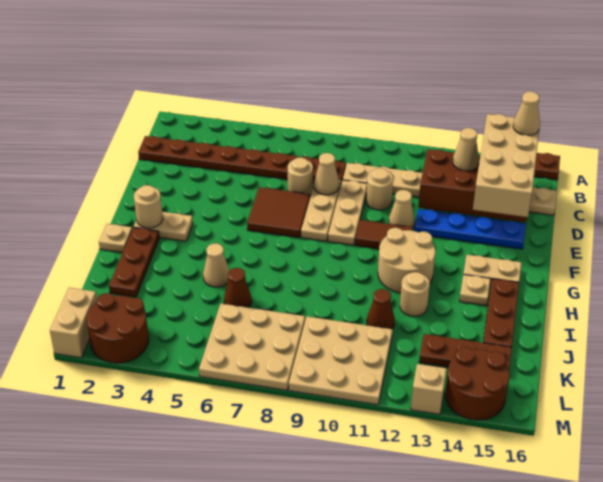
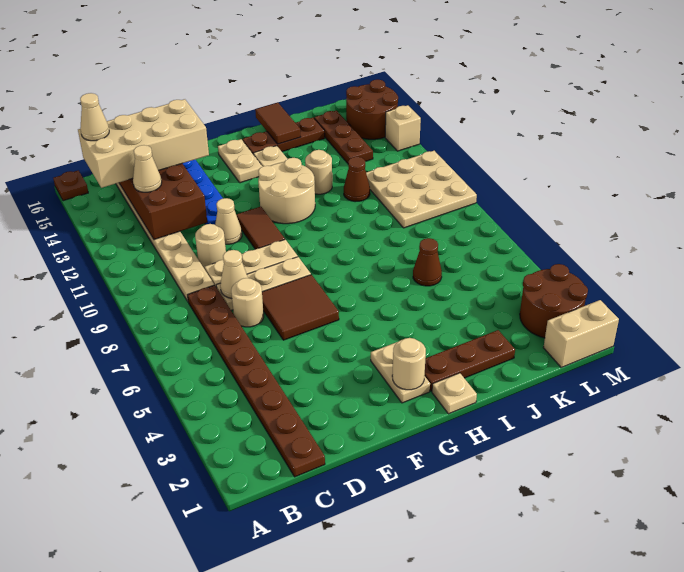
tan 1x1 cone [203,243,230,287] -> none
none -> brown 1x2 tile [255,103,300,144]
tan 3x3 plate [199,304,305,390] -> none

